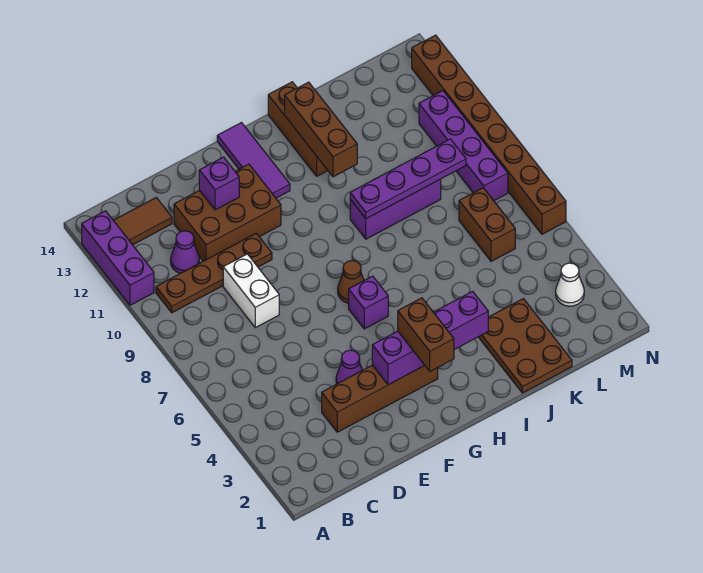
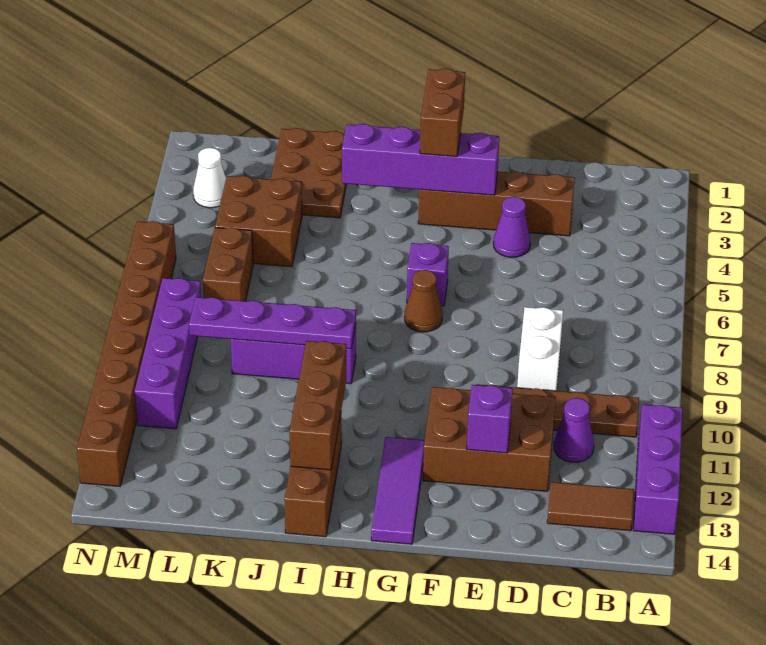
none -> brown 2x2 brick [215,176,302,267]

